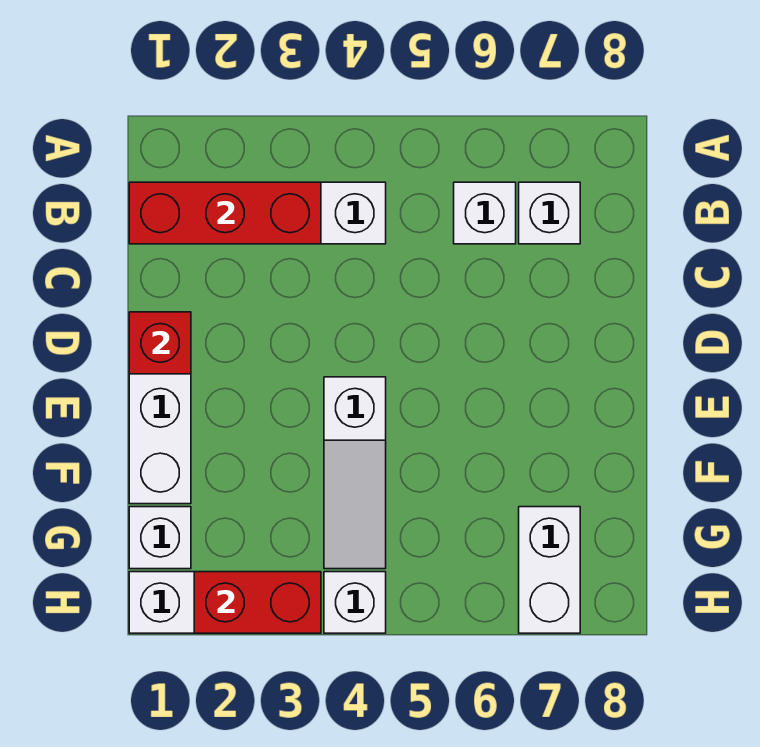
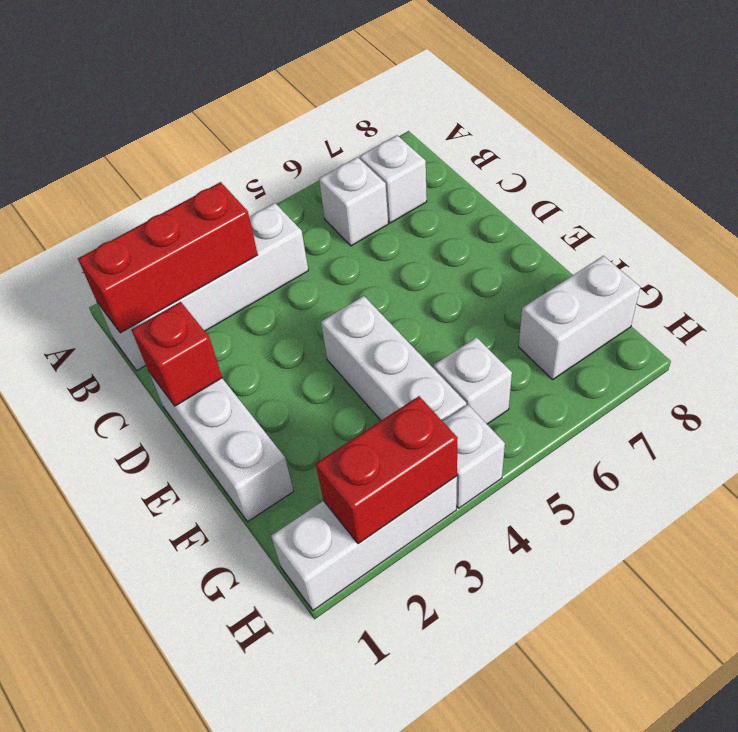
white 1x3 slope [324,377,386,569] -> white 1x3 brick [321,296,466,421]
white 1x1 brick [129,507,191,569] -> white 1x1 brick moved to [434,337,512,424]
white 1x2 brick [519,507,580,633] -> white 1x2 brick turned to [519,256,640,379]

